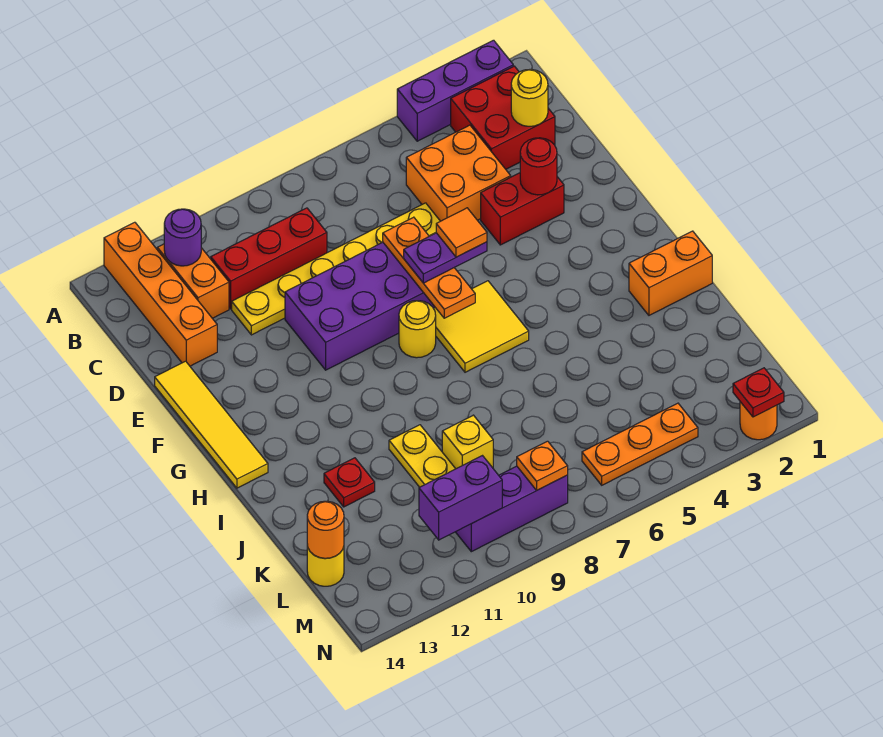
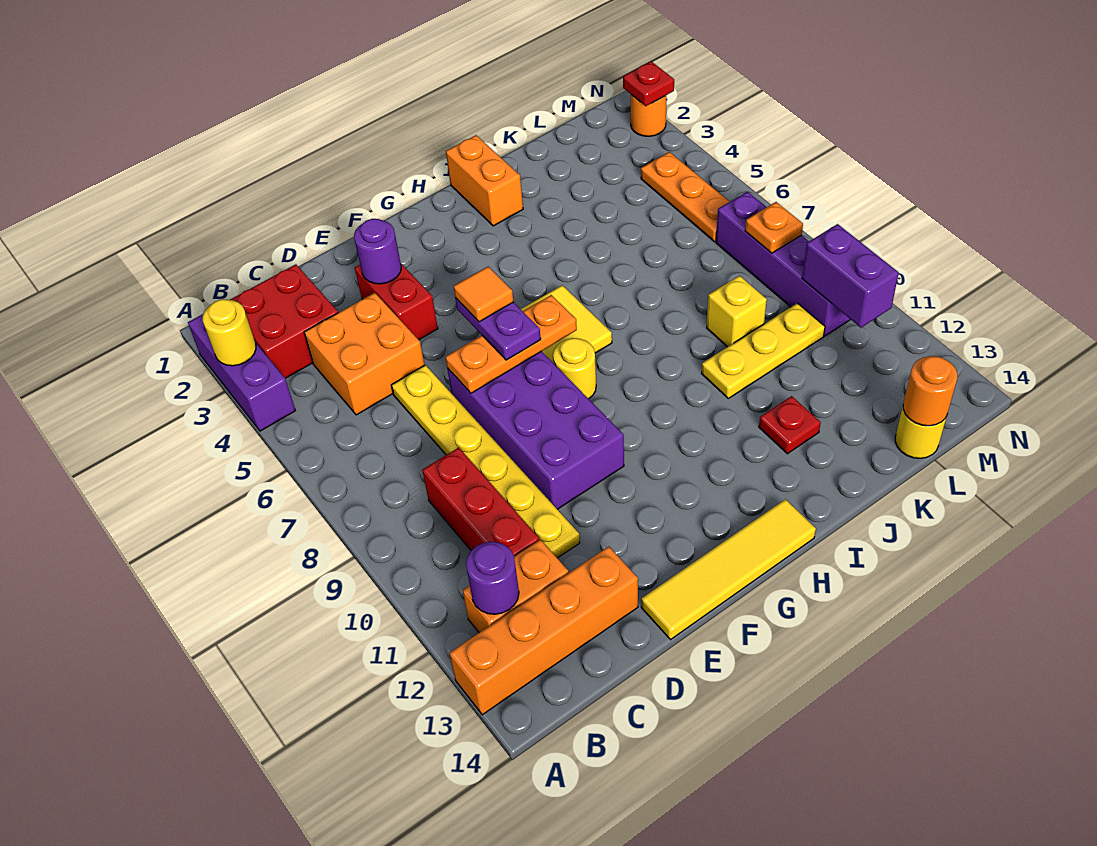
yellow 1x1 round brick [511,69,548,126] -> yellow 1x1 round brick moved to [203,299,256,366]
red 1x1 round brick [520,138,557,195] -> purple 1x1 round brick [354,219,401,284]
purple 1x3 brick [456,466,568,552] -> purple 1x4 brick [716,192,851,336]

